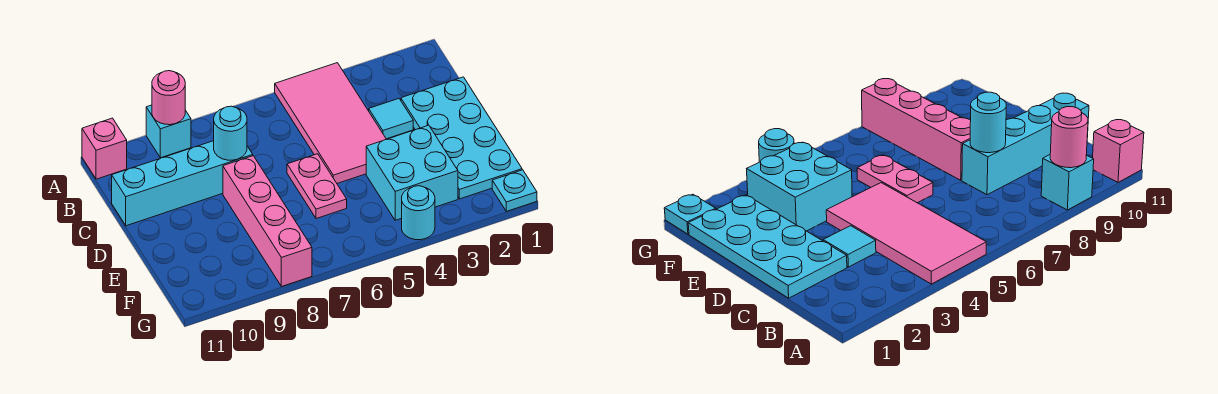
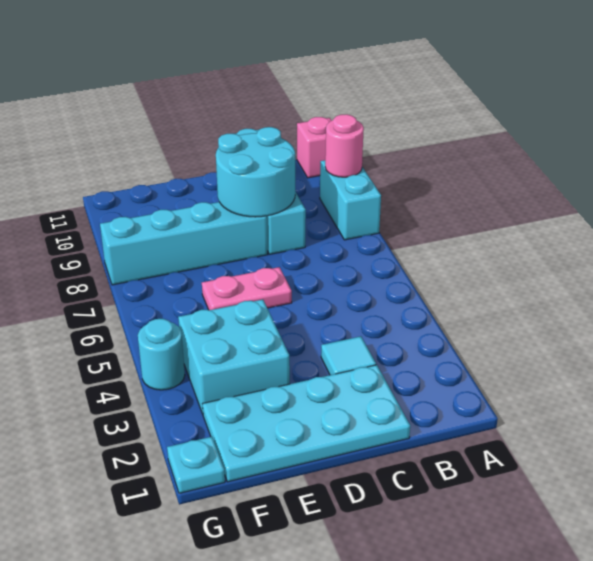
pink 2x4 tile [275,63,386,183] -> none
cyan 1x1 brick [146,105,191,158] -> cyan 1x2 brick [320,160,381,240]
cyan 1x1 round brick [214,106,247,160] -> cyan 2x2 round brick [216,127,296,217]
pink 1x4 brick [223,156,312,287] -> cyan 1x4 brick [100,202,268,285]

